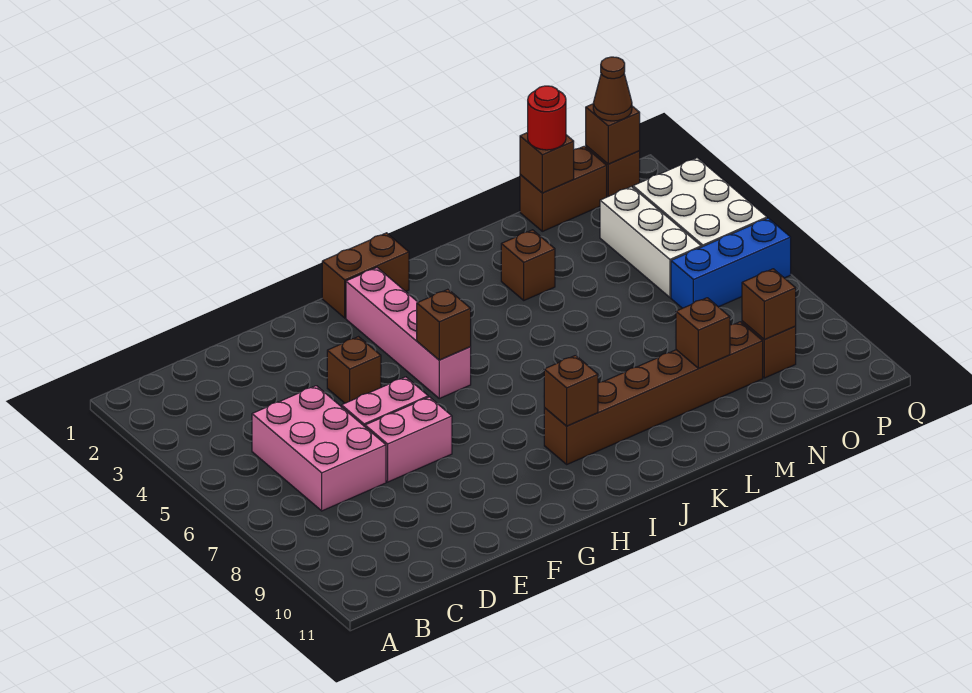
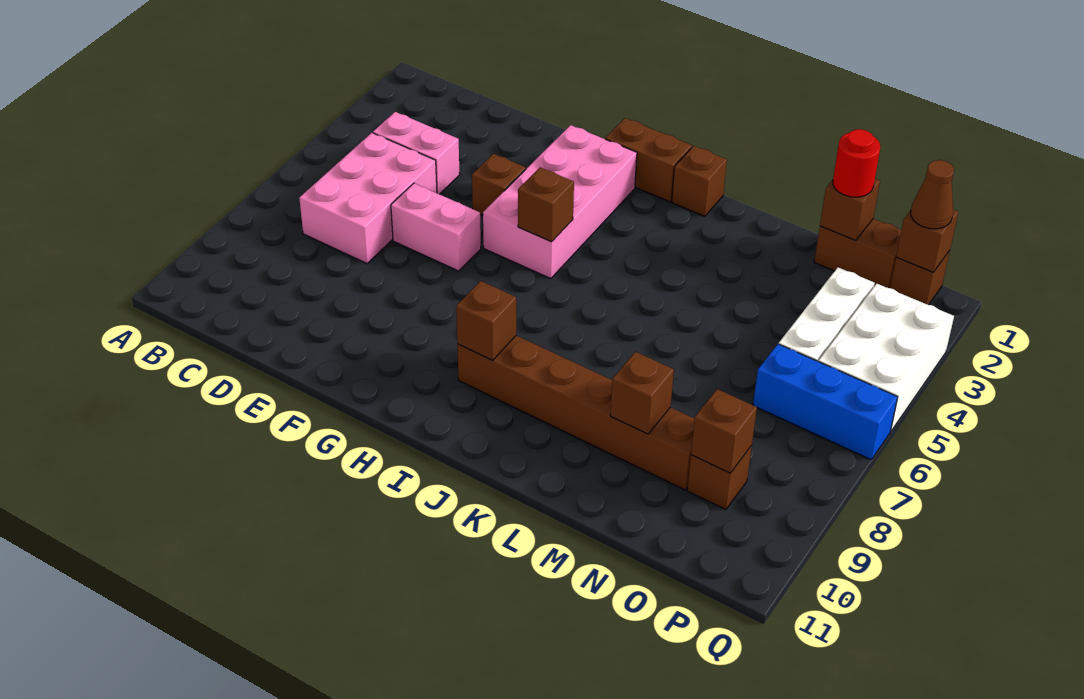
pink 1x2 brick [365,397,452,482] -> pink 1x2 brick moved to [373,112,460,194]
pink 1x4 brick [346,268,471,398] -> pink 2x4 brick [483,125,637,279]
brown 1x1 brick [501,230,555,300] -> brown 1x1 brick moved to [672,146,727,216]

